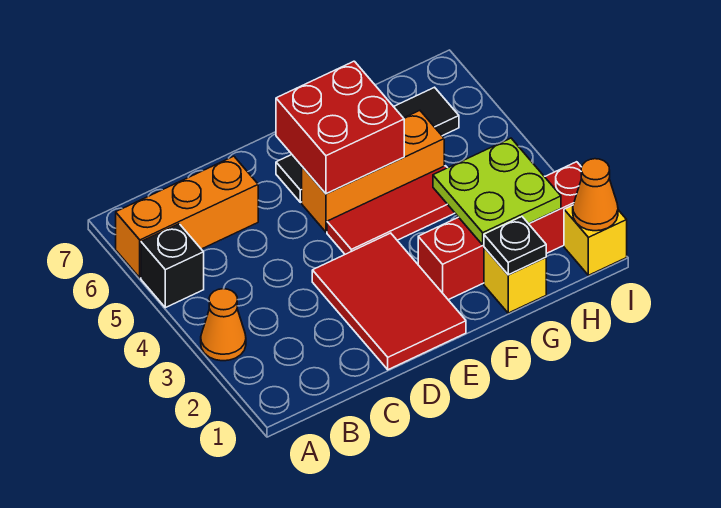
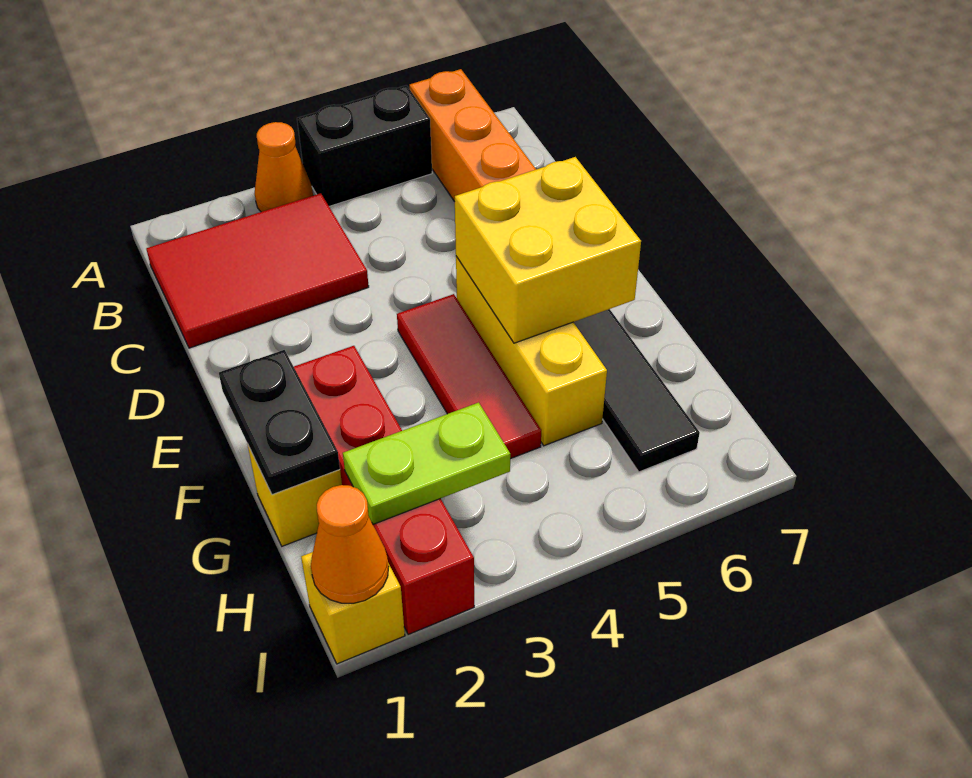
black 1x1 brick [141,224,204,308] -> black 1x2 brick [297,85,432,206]
red 2x3 tile [312,233,466,370] -> red 2x3 tile moved to [146,193,369,348]
orange 1x3 brick [302,111,444,232] -> yellow 1x3 brick [456,256,607,446]
red 2x2 brick [276,61,404,194] -> yellow 2x2 brick [455,157,641,343]
black 1x1 plate [484,217,546,275] -> black 1x2 plate [219,350,340,495]
lime 2x2 plate [433,138,561,245] -> lime 1x2 plate [343,402,510,524]

